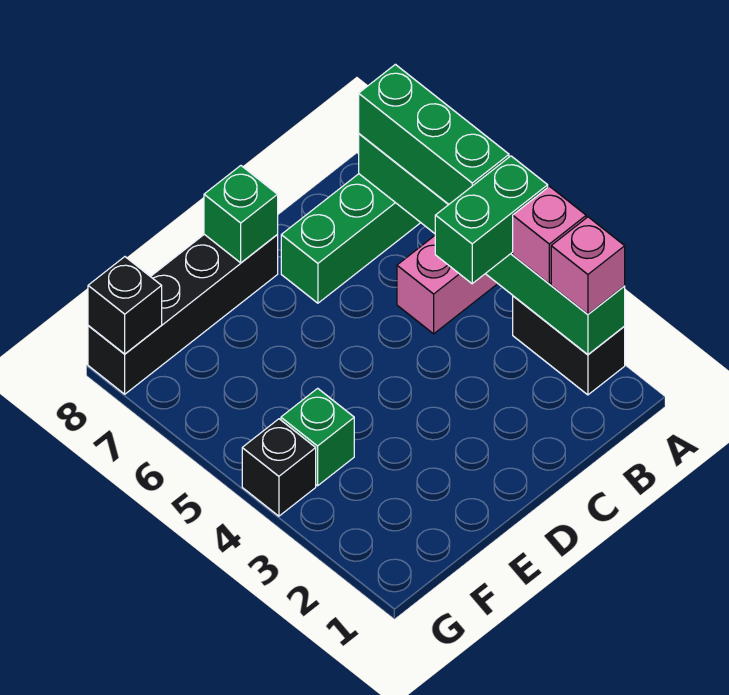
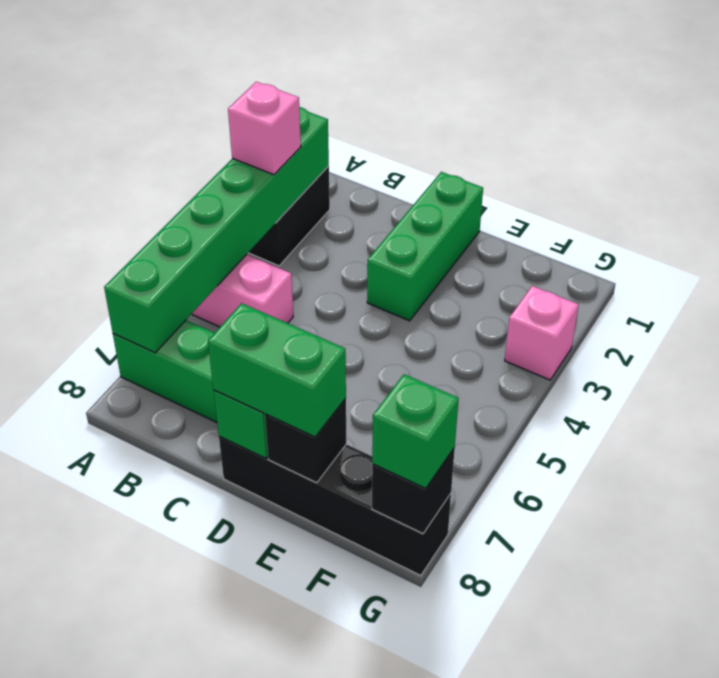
pink 1x1 brick [551,217,625,314] -> pink 1x1 brick moved to [505,286,579,380]
green 1x2 brick [435,156,548,284] -> green 1x2 brick moved to [208,303,346,437]
green 1x3 brick [359,64,509,205] -> green 1x3 brick moved to [367,172,483,321]
green 1x1 brick [281,388,354,486] -> green 1x1 brick moved to [372,374,459,488]
black 1x1 brick [242,419,316,516] -> black 1x1 brick moved to [265,398,346,483]

